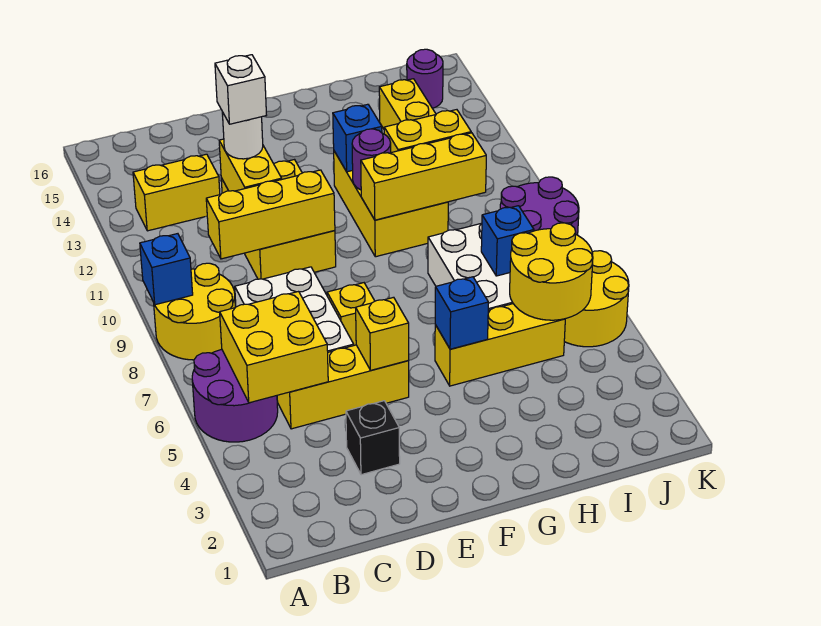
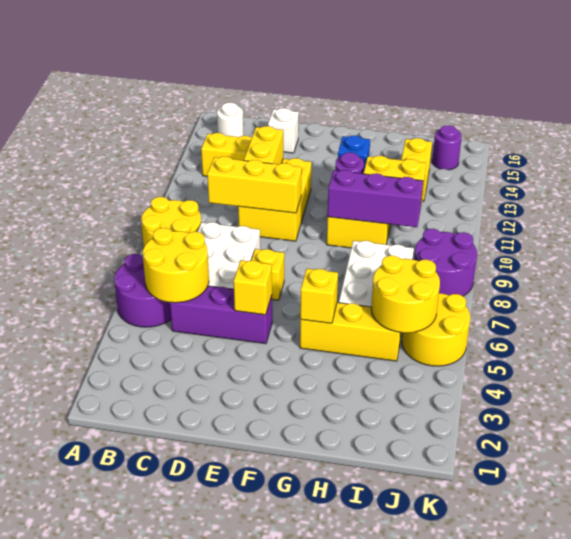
blue 1x1 brick [140,234,193,305] -> none
yellow 2x2 brick [220,292,328,403] -> yellow 2x2 round brick [143,228,209,303]
yellow 1x3 brick [277,345,409,429] -> purple 1x3 brick [170,286,272,344]
black 1x1 brick [346,401,400,475] -> none
white 1x1 round brick [222,112,263,159] -> white 1x1 round brick moved to [217,103,244,137]
white 1x1 brick [215,55,266,124] -> white 1x1 brick moved to [268,108,299,153]
blue 1x1 brick [435,277,488,349] -> yellow 1x1 brick [300,269,338,323]
yellow 1x3 brick [361,133,486,220] -> purple 1x3 brick [328,170,423,227]
blue 1x1 brick [481,206,534,276] -> none

